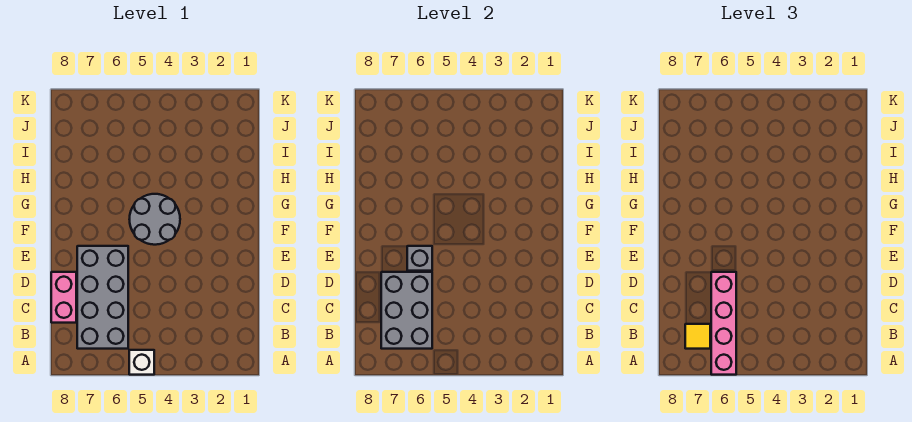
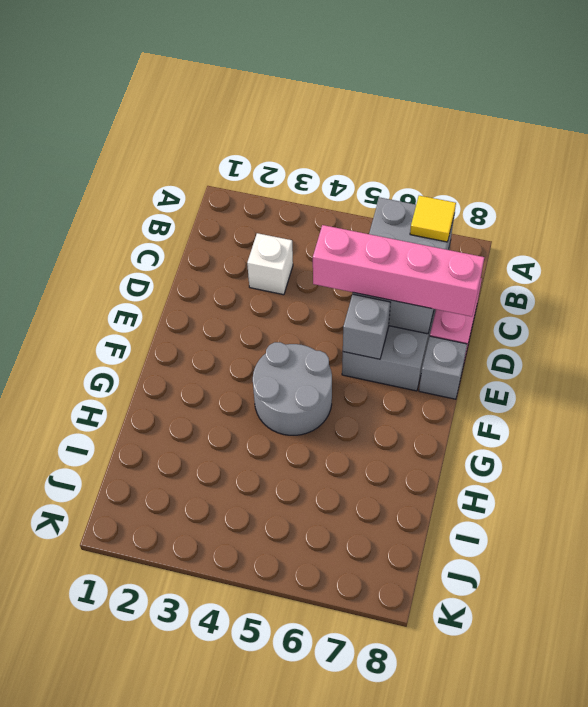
white 1x1 brick [129,350,154,375] -> white 1x1 brick moved to [247,233,293,295]
pink 1x4 brick [711,272,736,375] -> pink 1x4 brick turned to [313,225,484,317]
none -> grey 1x1 brick [419,336,467,399]

